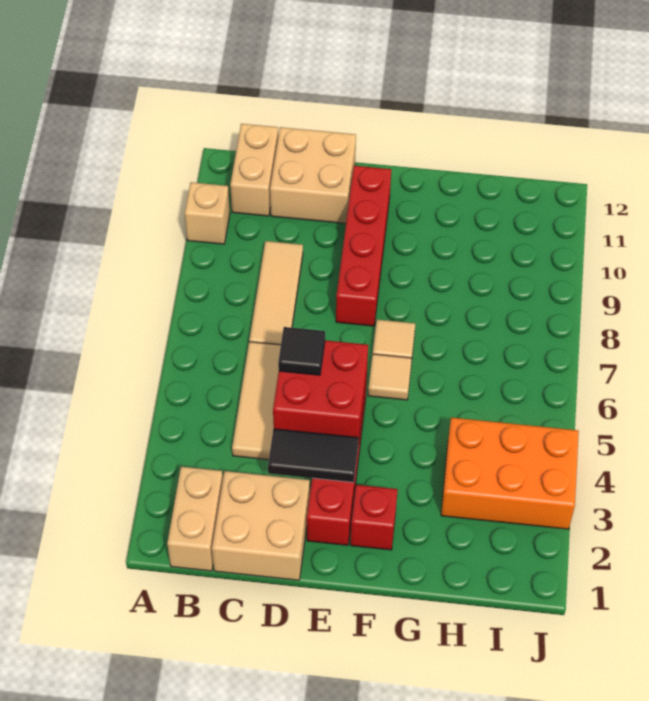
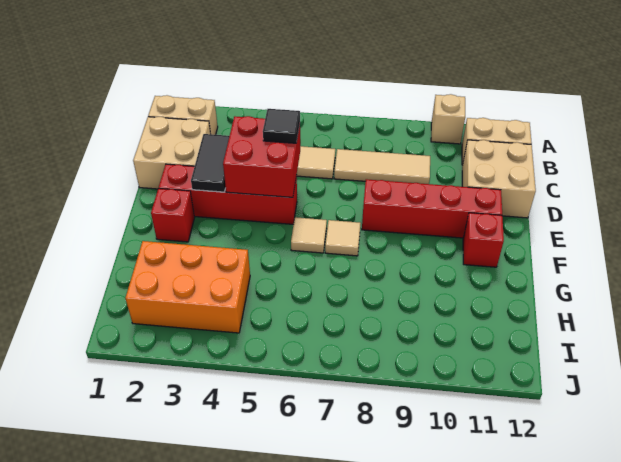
none -> red 1x1 brick [463,213,504,267]
orange 2x3 brick [441,418,579,529] -> orange 2x3 brick turned to [125,241,250,333]

